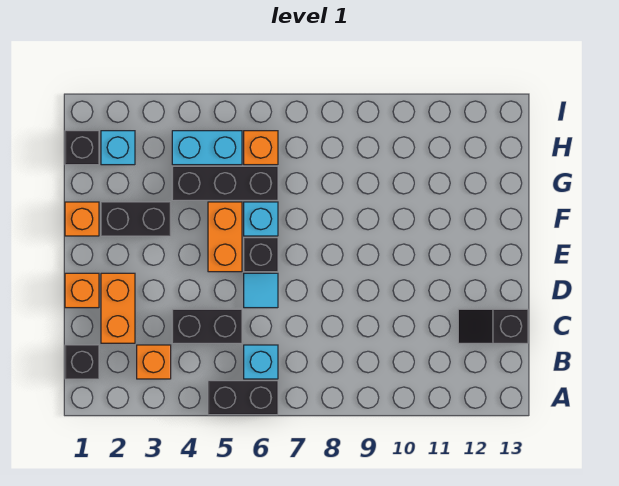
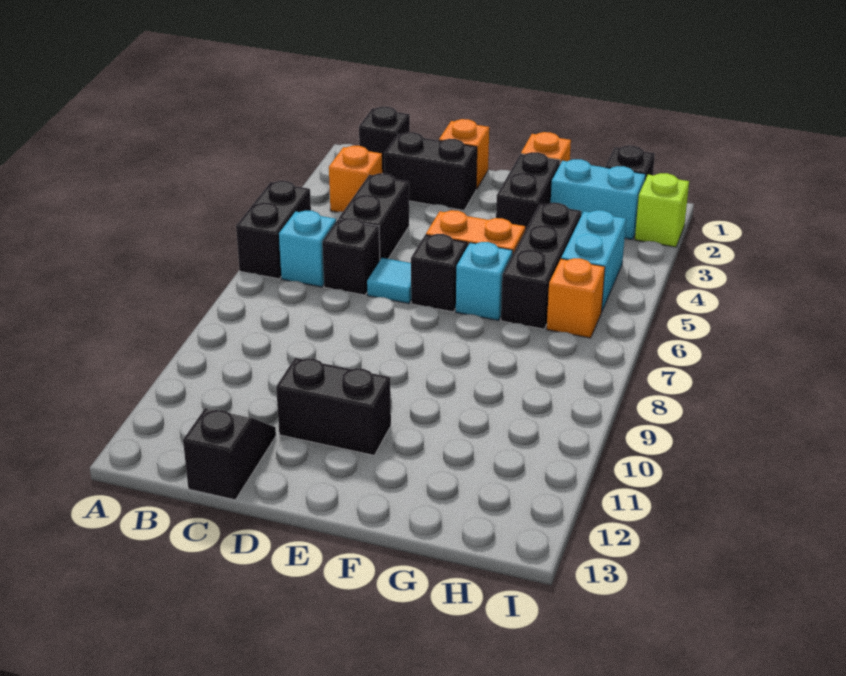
orange 1x2 brick [101,273,135,343] -> black 1x2 brick [385,132,477,210]
none -> black 1x1 brick [322,218,380,295]
none -> black 1x2 brick [276,358,391,455]
cyan 1x1 brick [101,131,135,165] -> cyan 1x2 brick [551,159,646,240]
none -> lime 1x1 brick [635,173,689,247]

